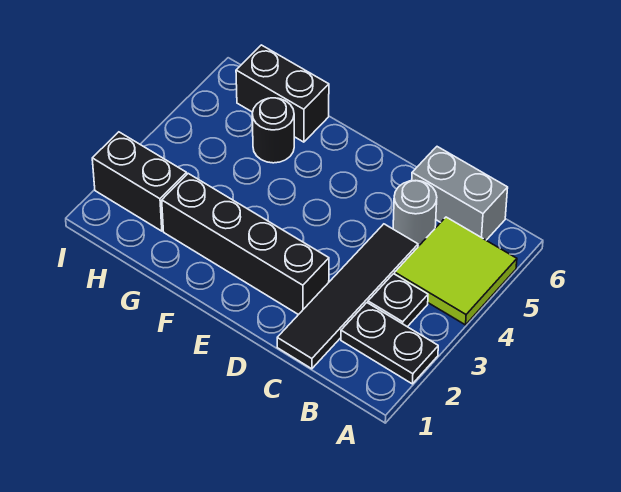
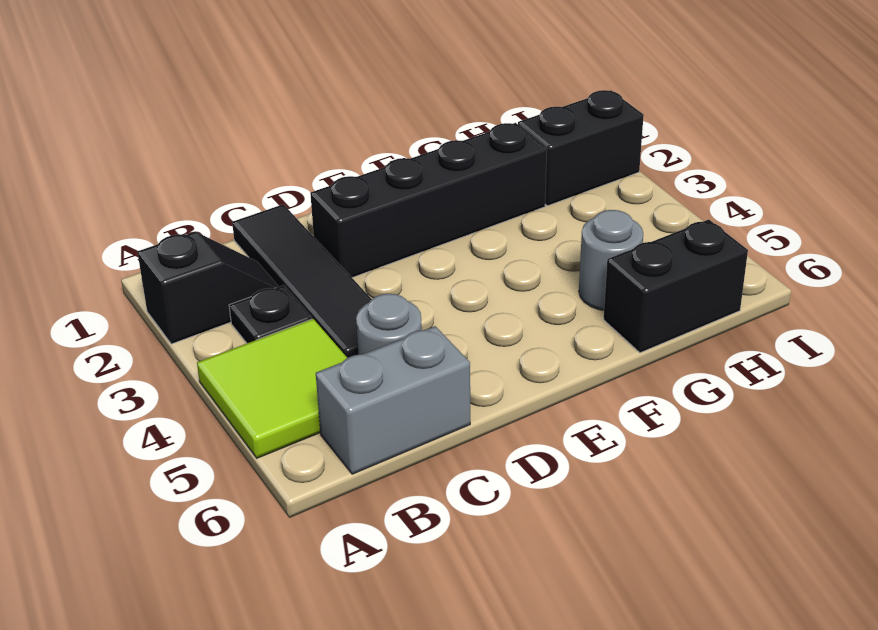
black 1x2 plate [341,303,438,384] -> black 1x2 slope [137,232,279,344]
black 1x1 round brick [252,98,294,163] -> grey 1x1 round brick [579,210,643,310]

